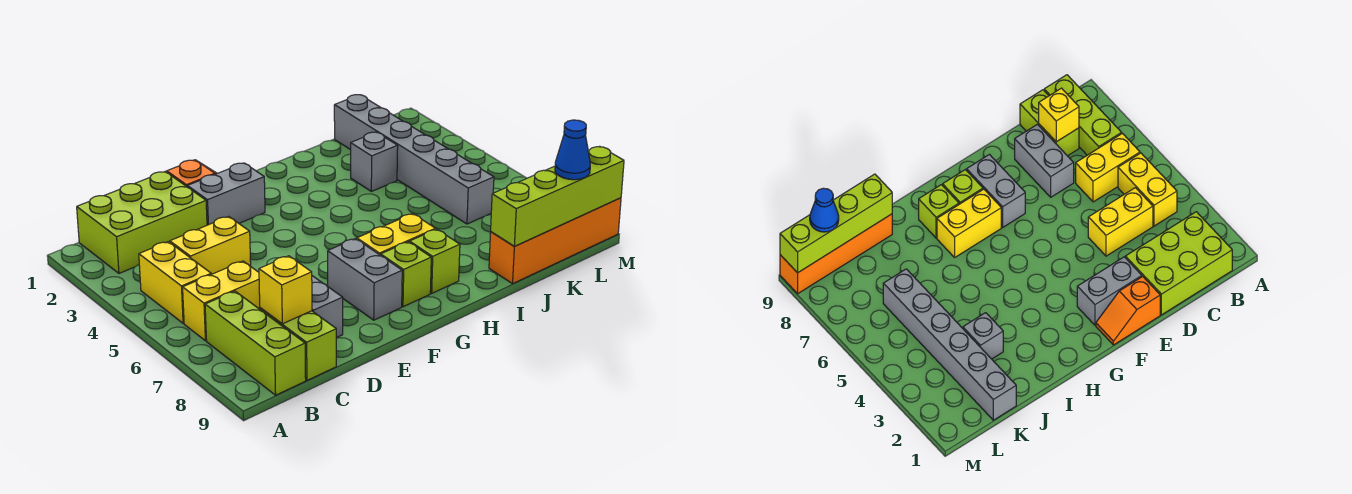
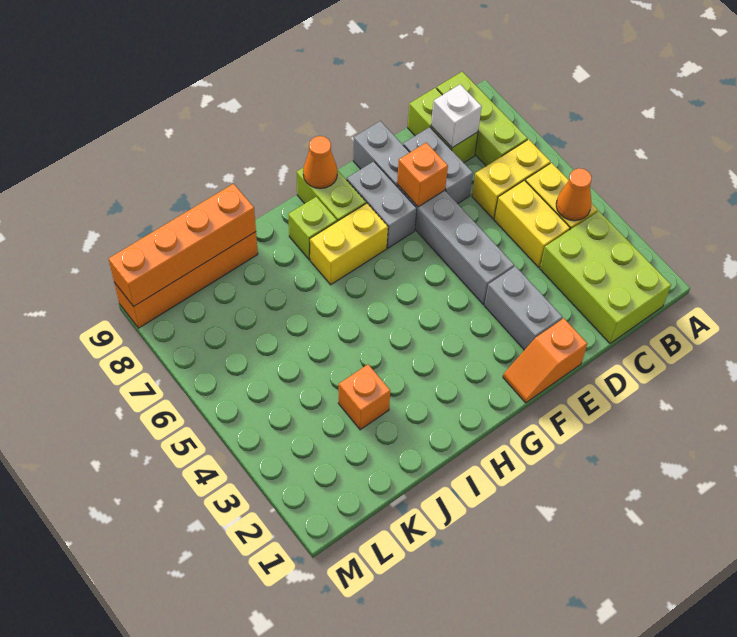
lime 2x3 brick [77,172,207,273] -> lime 2x3 brick turned to [540,211,671,343]
none -> orange 1x1 cone [556,168,592,221]
yellow 1x2 brick [170,217,251,274] -> yellow 1x2 brick turned to [494,180,570,267]
yellow 1x1 brick [259,256,312,324] -> white 1x1 brick [431,84,482,148]
grey 1x2 brick [187,163,265,225] -> grey 1x2 brick turned to [484,266,563,350]
none -> orange 1x1 brick [397,143,448,207]
lime 1x1 brick [381,242,431,307] -> lime 1x2 brick [297,167,366,221]
none -> orange 1x1 cone [303,136,337,189]
grey 1x1 brick [351,132,398,191] -> orange 1x1 brick [338,364,390,430]
lime 1x4 brick [491,147,624,246] -> orange 1x4 brick [108,184,256,307]
grey 1x6 brick [334,95,494,224] -> grey 1x6 brick moved to [353,121,514,304]
blue 1x1 cone [555,120,590,180] -> none

